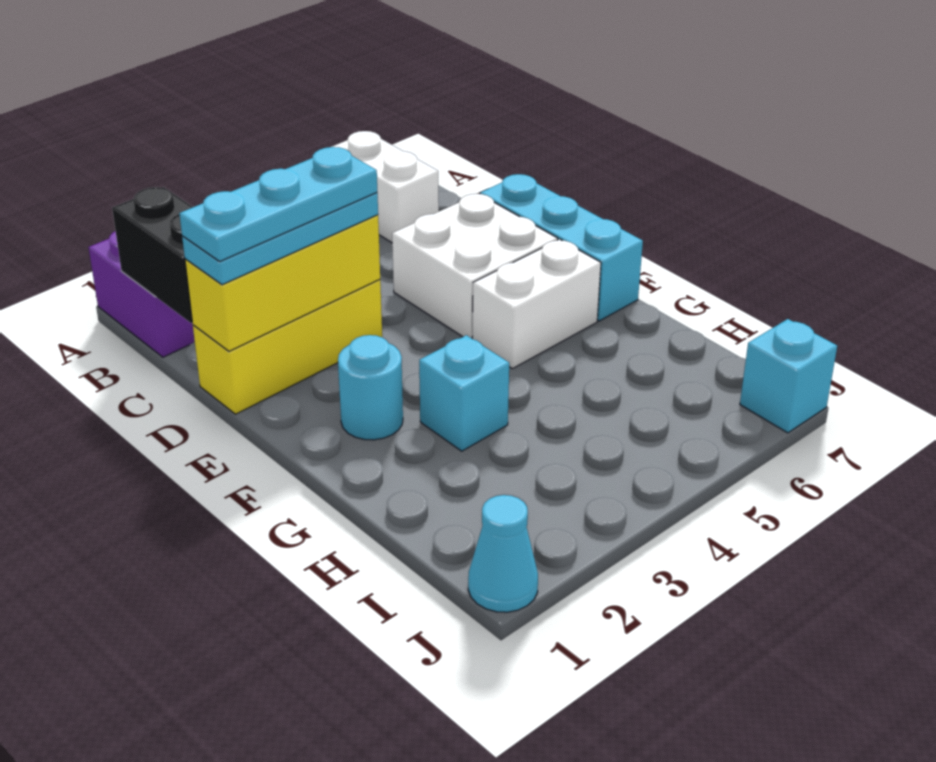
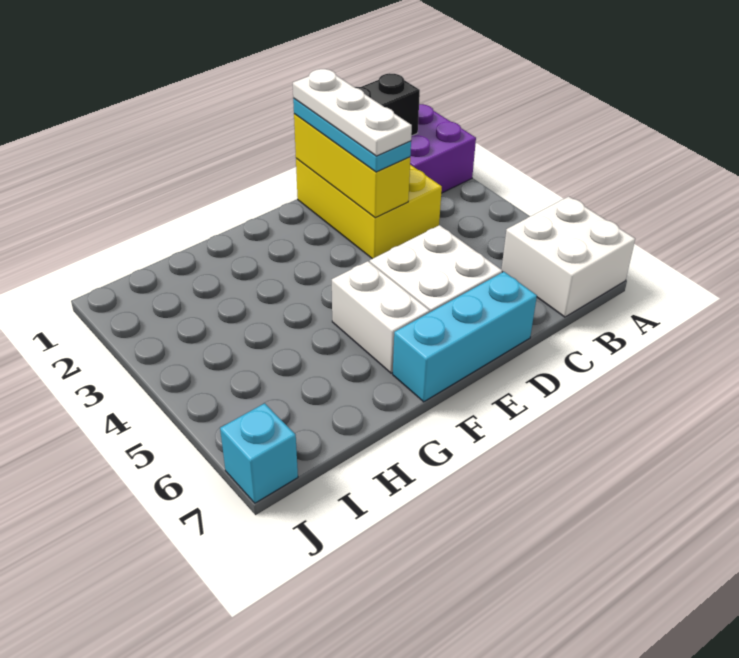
white 1x2 brick [332,131,439,243] -> white 2x2 brick [501,196,635,317]
yellow 1x3 brick [193,280,382,414] -> yellow 2x3 brick [296,158,442,259]
cyan 1x3 plate [179,147,377,261] -> white 1x3 plate [293,69,412,156]
cyan 1x1 round brick [338,335,403,440] -> none
cyan 1x1 brick [419,335,509,451] -> none
cyan 1x1 cone [468,495,538,612] -> none

